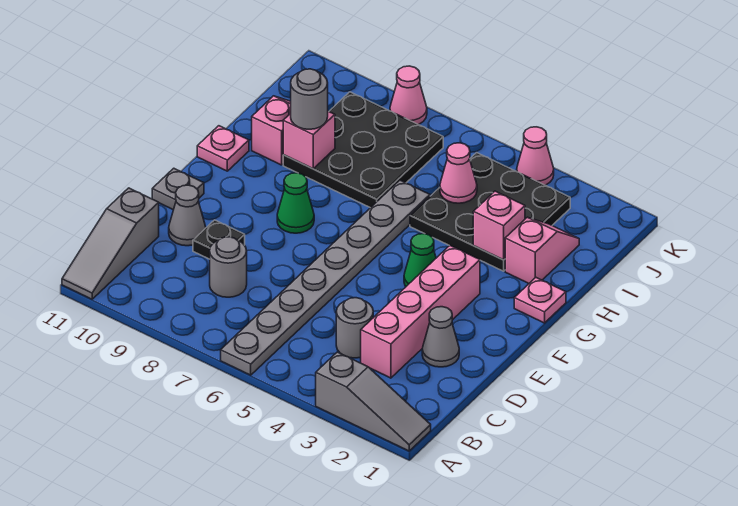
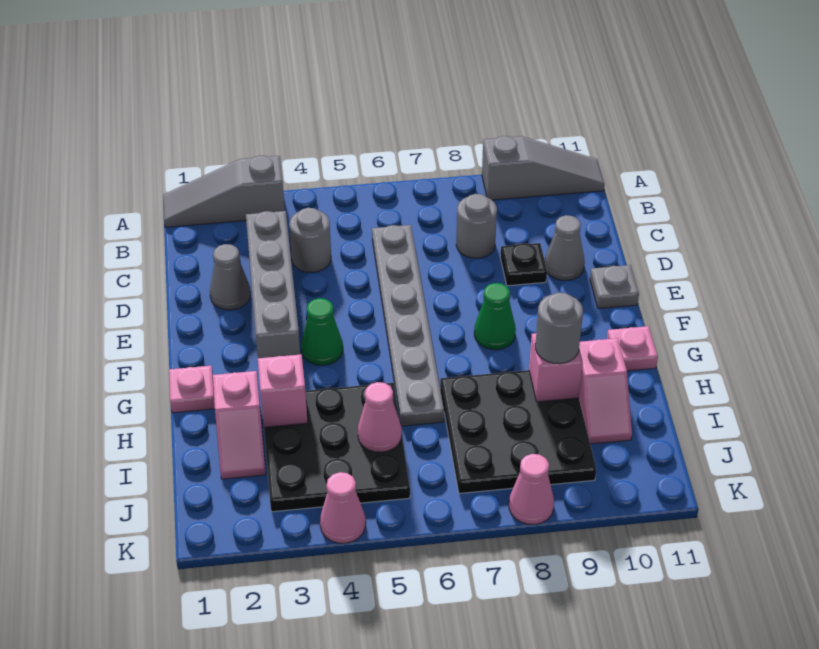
grey 1x8 plate [221,180,430,375] -> grey 1x6 plate [372,225,444,426]
grey 1x3 slope [62,188,159,299] -> grey 1x3 slope turned to [482,136,605,200]
pink 1x4 brick [361,246,480,378] -> grey 1x4 brick [246,211,300,358]

